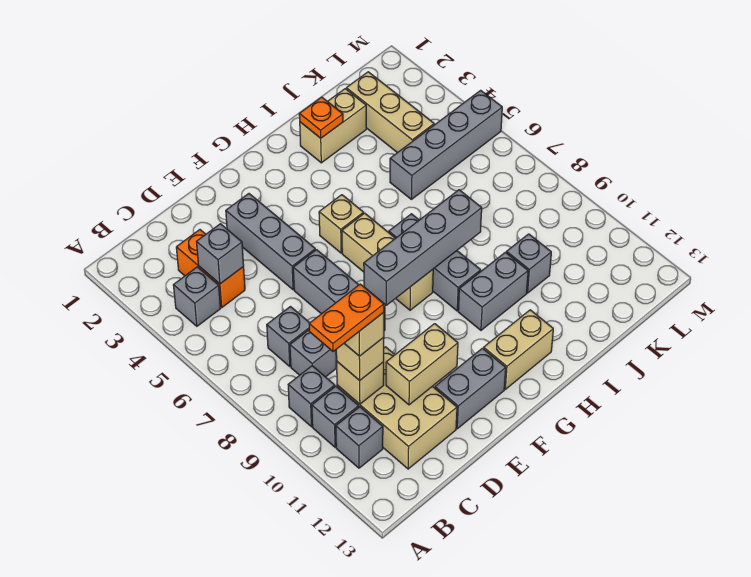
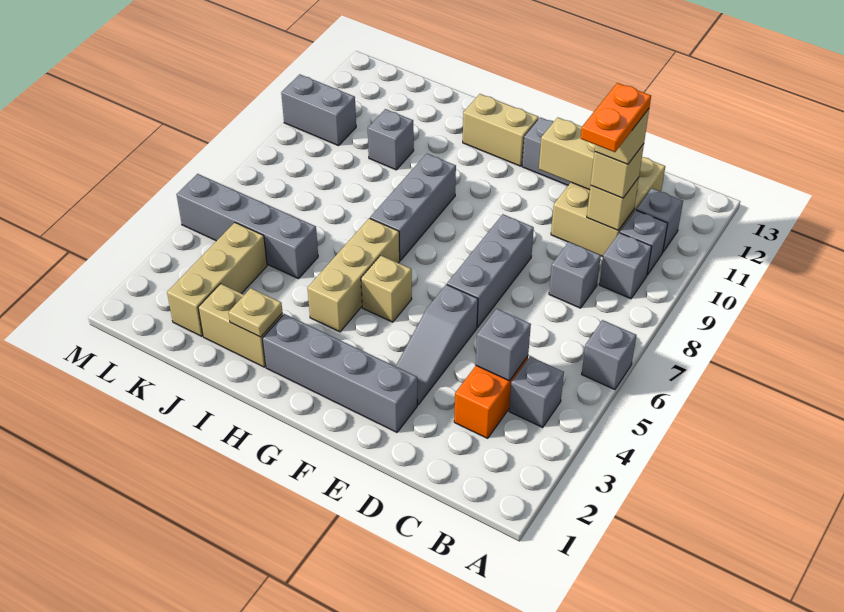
orange 1x2 plate [309,284,384,352] -> orange 1x2 plate turned to [581,83,651,152]
grey 1x1 brick [267,307,309,366] -> grey 1x1 brick moved to [582,320,636,390]
grey 1x3 brick [226,194,315,290] -> grey 1x3 slope [396,285,478,405]
grey 1x4 brick [364,190,482,305] -> grey 1x4 brick moved to [262,314,417,432]
tan 1x3 brick [342,213,433,310] -> tan 1x3 brick moved to [307,218,400,332]
grey 1x2 brick [458,252,528,330] -> grey 1x2 brick moved to [281,74,356,146]
orange 1x1 plate [299,97,343,138] -> tan 1x1 plate [228,288,282,337]

